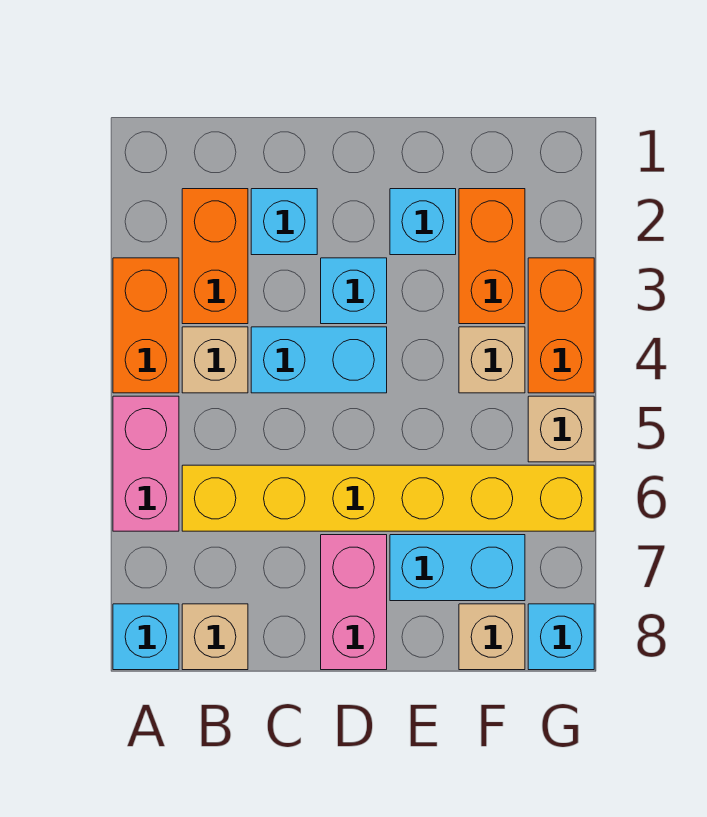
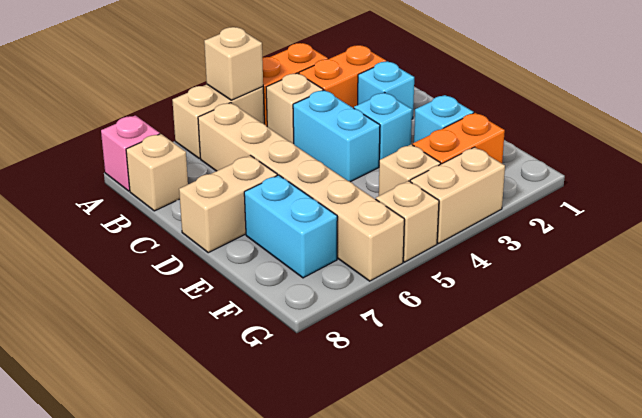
pink 1x2 brick [113,396,179,531] -> tan 1x2 brick [172,84,264,159]
cyan 1x1 brick [113,604,179,670] -> pink 1x1 brick [101,115,160,191]
yellow 1x6 brick [182,465,594,531] -> tan 1x6 brick [198,103,404,281]
pink 1x2 brick [321,535,387,670] -> tan 1x2 brick [179,155,277,253]
tan 1x1 brick [459,604,525,670] -> tan 1x1 brick moved to [204,27,263,100]
orange 1x2 brick [528,258,594,393] -> tan 1x2 brick [410,147,505,244]
cyan 1x1 brick [528,604,594,670] -> none

